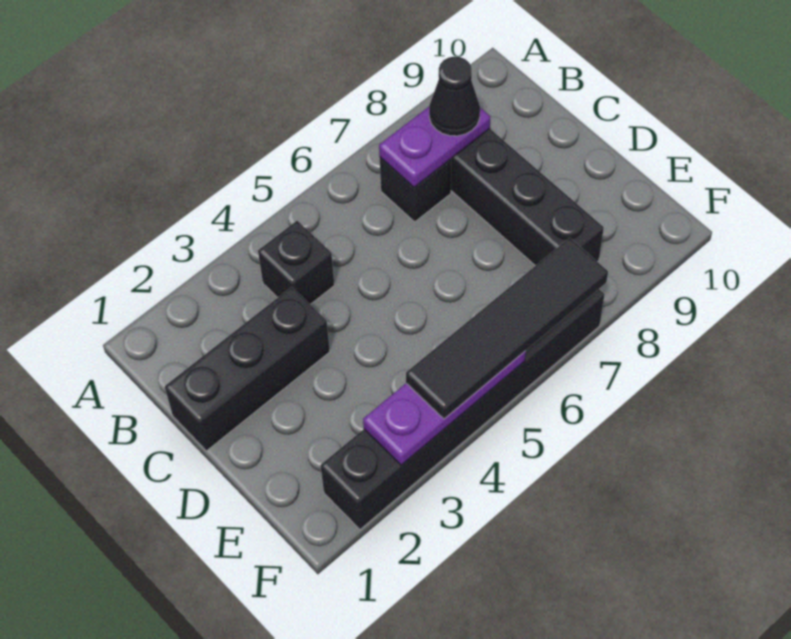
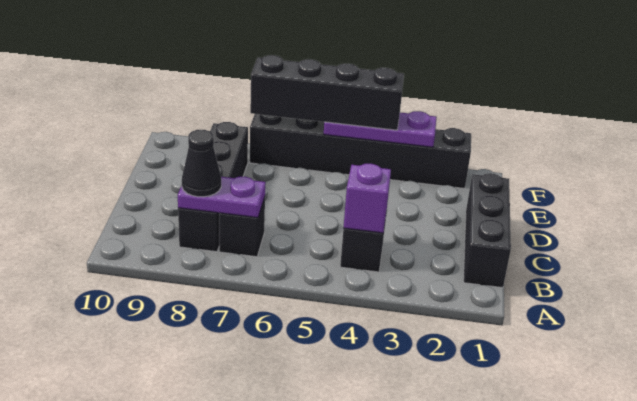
none -> purple 1x1 brick [343,164,391,233]
black 1x3 brick [165,287,330,451] -> black 1x3 brick turned to [464,173,511,288]
black 1x4 tile [406,238,608,419] -> black 1x4 brick [250,55,404,130]

